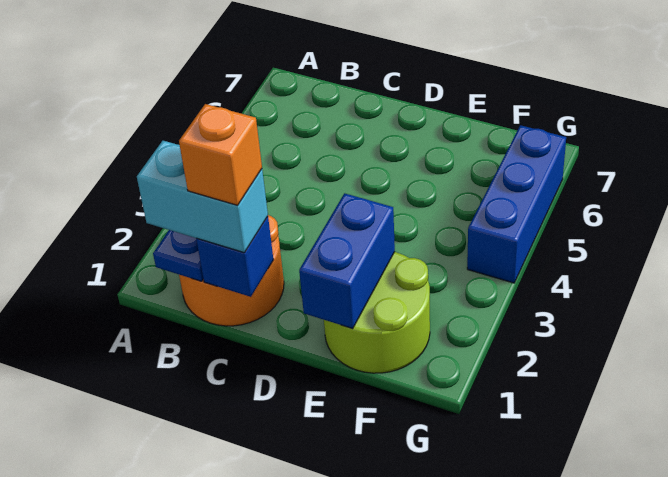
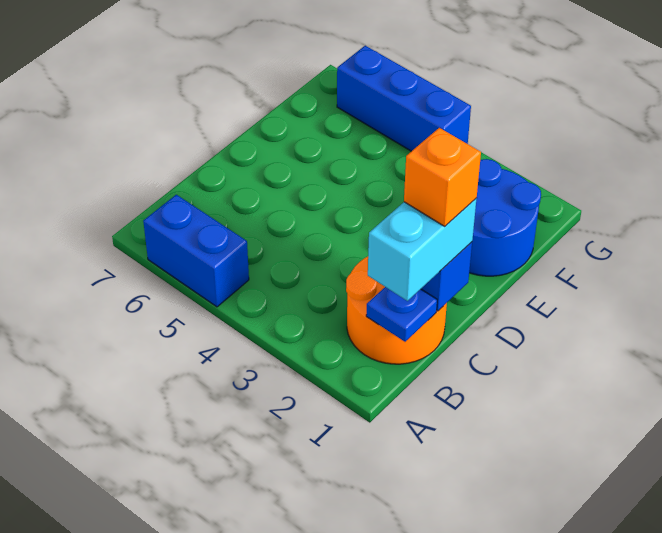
lime 2x2 round brick [324,252,430,373] -> blue 2x2 round brick [469,159,541,276]
blue 1x2 brick [299,193,395,329] -> blue 1x2 brick moved to [143,195,249,307]

